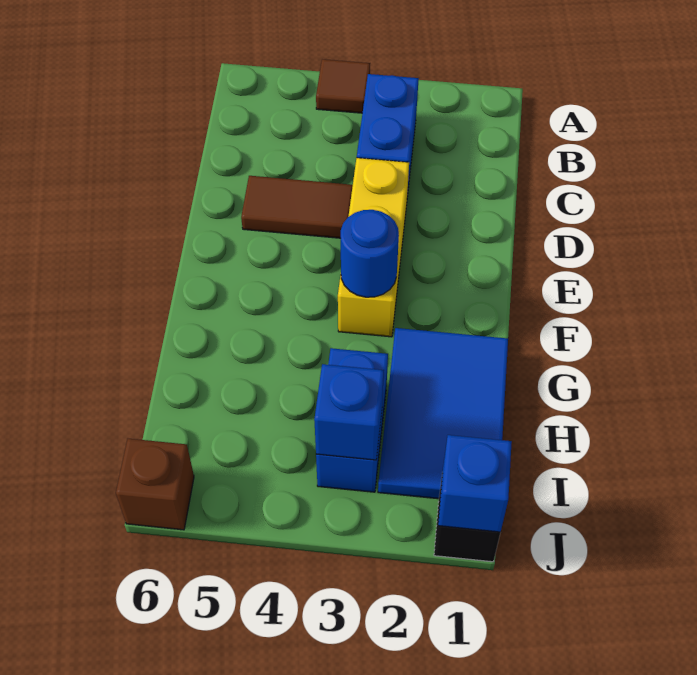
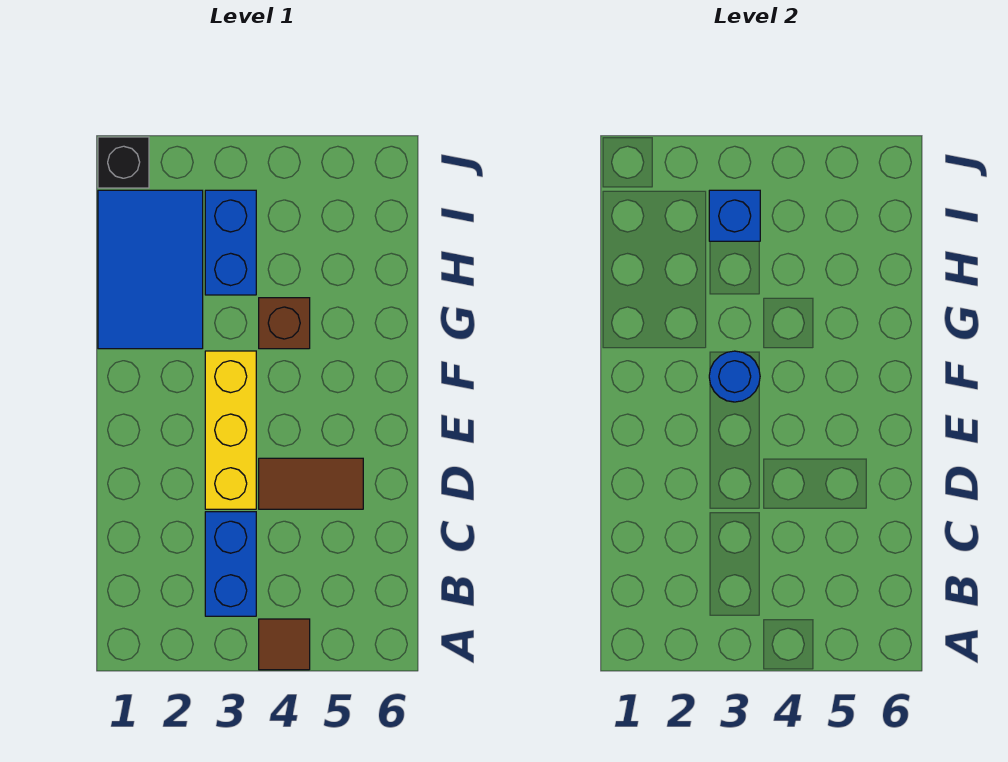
blue 1x1 brick [438,435,512,532] -> none
brown 1x1 brick [116,439,194,530] -> brown 1x1 brick moved to [259,298,310,349]

